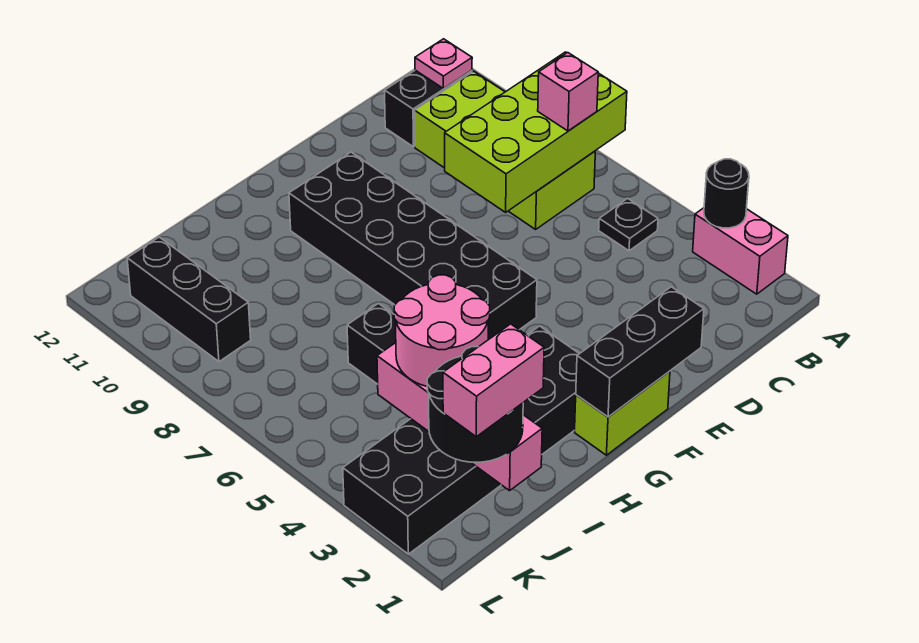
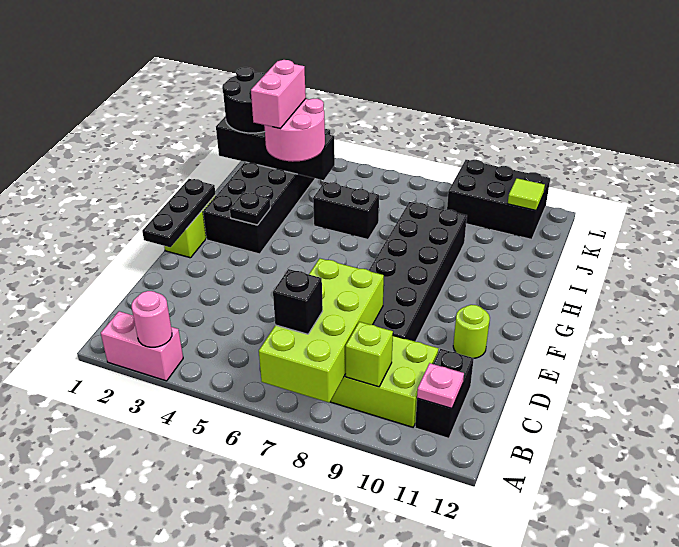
black 1x1 round brick [704,159,749,228] -> pink 1x1 round brick [132,291,172,347]
black 1x1 plate [599,198,658,251] -> black 1x1 plate moved to [230,192,270,225]
pink 1x1 brick [538,53,598,131] -> black 1x1 brick [273,269,323,334]
none -> lime 1x1 brick [346,322,393,387]
black 1x3 brick [576,287,704,417] -> black 1x3 plate [142,179,216,247]
none -> lime 1x1 round brick [453,305,490,358]
black 2x6 brick [289,152,537,340] -> black 2x6 brick turned to [369,202,467,342]
pink 1x4 brick [377,343,542,491] -> black 1x4 brick [216,116,335,180]
pink 1x2 brick [443,324,544,437] -> pink 1x2 brick moved to [251,60,306,128]
black 1x3 brick [127,237,251,362] -> black 2x3 brick [447,160,550,239]
none -> lime 1x1 tile [508,178,545,210]

